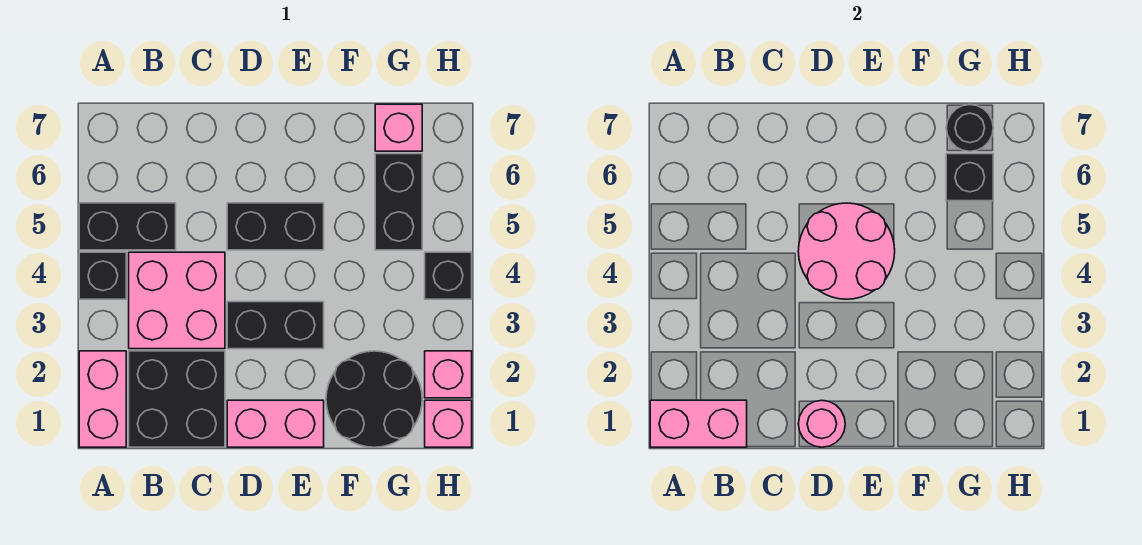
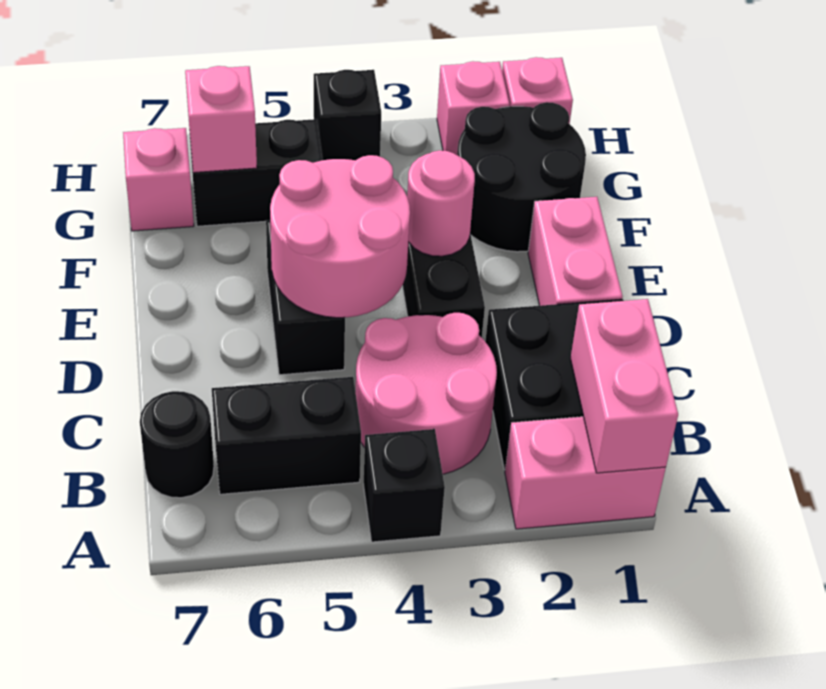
black 1x2 brick [79,203,176,250] -> black 1x2 brick turned to [212,377,361,494]
pink 2x2 brick [129,252,225,349] -> pink 2x2 round brick [356,313,497,474]
pink 1x1 round brick [798,400,845,447] -> pink 1x1 round brick moved to [407,150,475,256]
black 1x1 brick [946,154,993,201] -> pink 1x1 brick [185,66,257,173]
black 1x1 round brick [946,105,993,151] -> black 1x1 round brick moved to [140,391,214,498]

